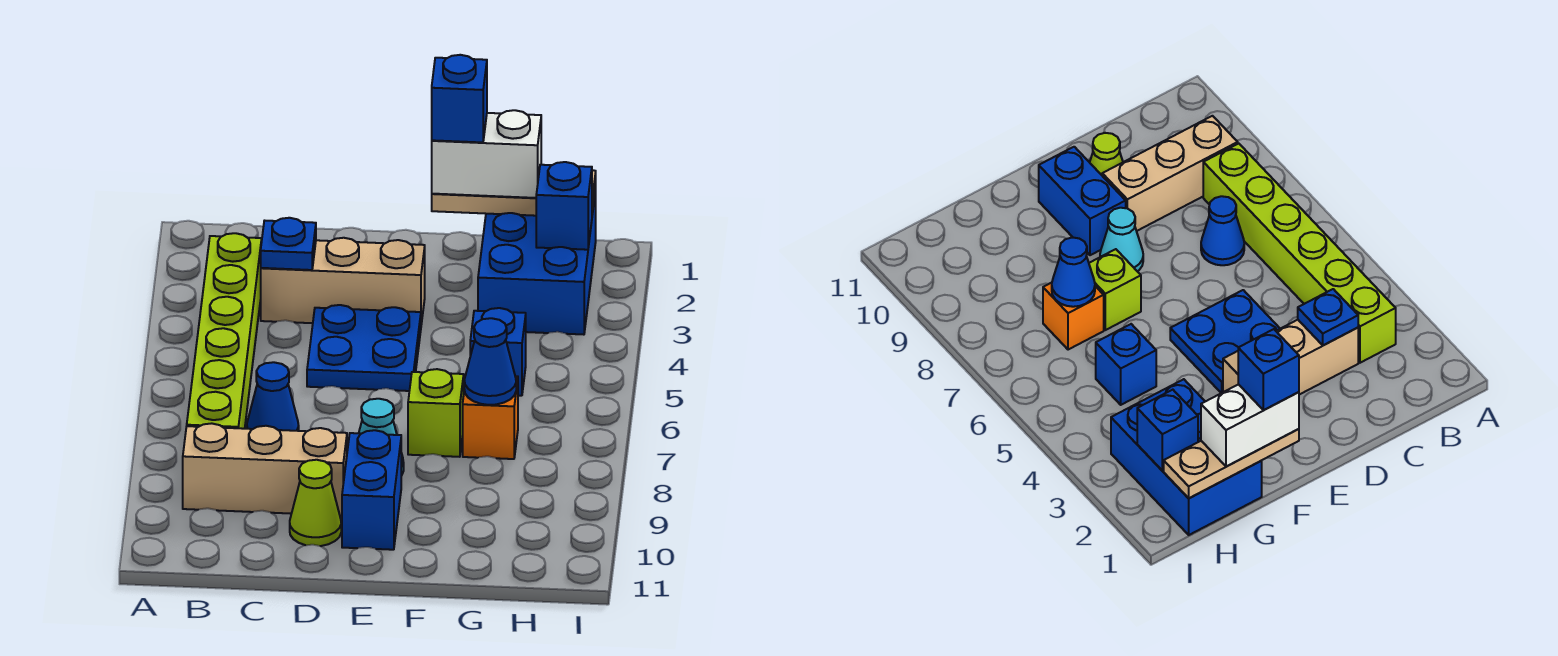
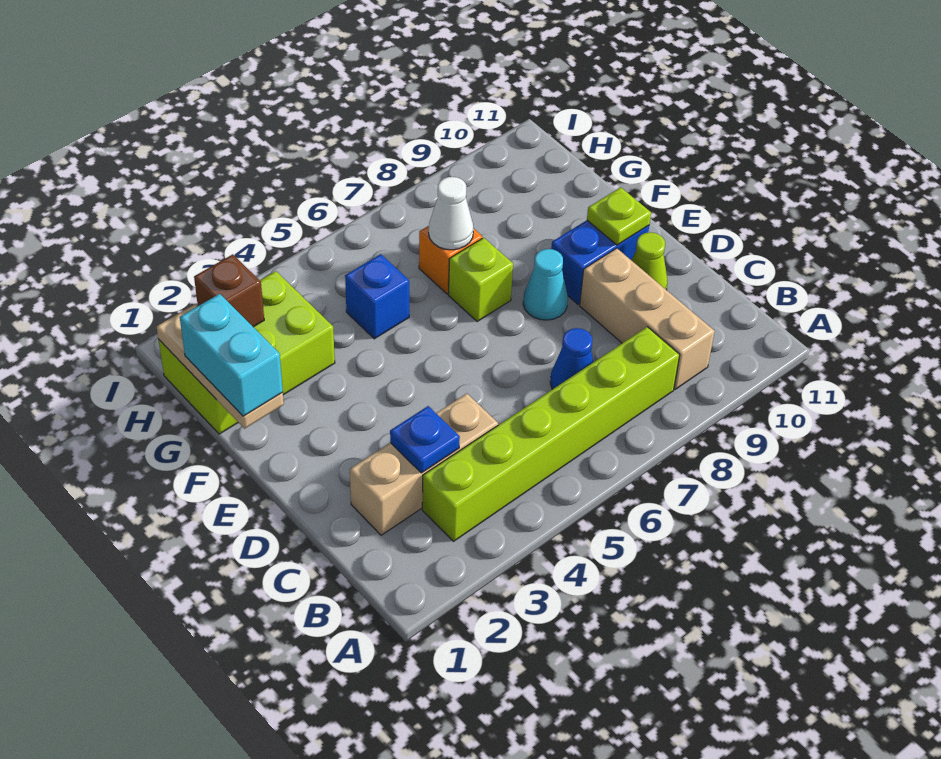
tan 1x3 brick [261,238,425,325] -> tan 1x3 brick turned to [350,394,498,535]
blue 2x2 plate [307,305,421,391] -> none
none -> lime 1x1 plate [587,187,651,245]
white 1x2 brick [432,110,541,198] -> cyan 1x2 brick [180,294,283,416]
blue 1x1 brick [432,55,487,142] -> none
blue 2x3 brick [478,191,596,335] -> lime 2x3 brick [158,271,335,434]
blue 1x1 cone [464,318,516,405] -> white 1x1 cone [429,177,473,250]
blue 1x1 brick [536,162,592,250] -> brown 1x1 brick [194,254,264,327]

